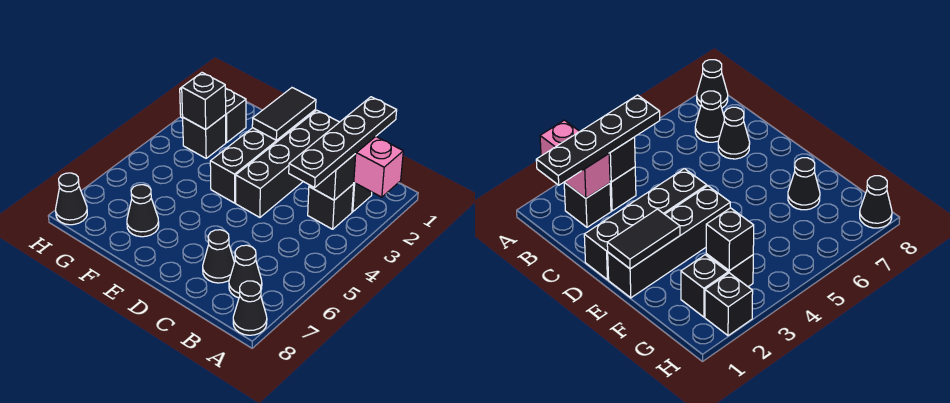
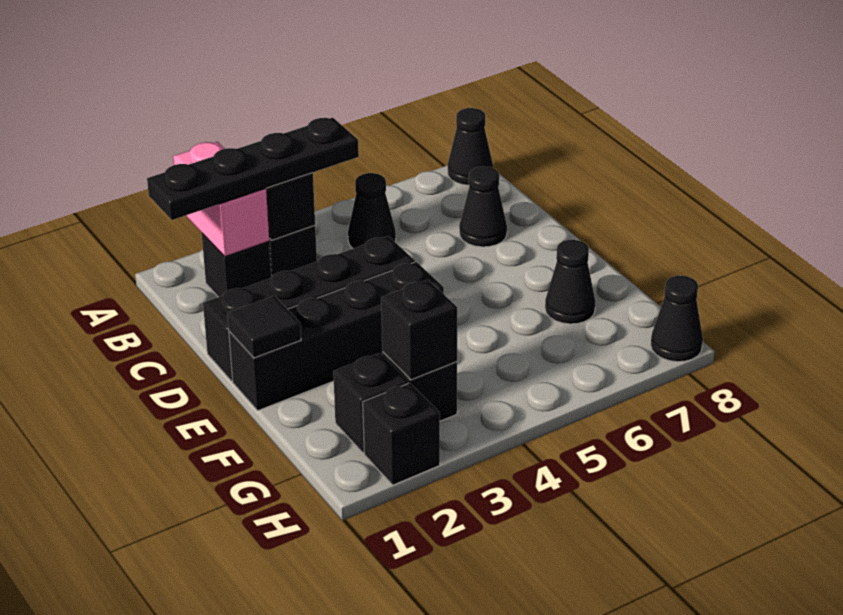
black 1x1 cone [229,245,262,298] -> black 1x1 cone moved to [348,173,396,248]
black 1x2 tile [252,88,316,140] -> black 1x1 tile [227,296,301,358]

